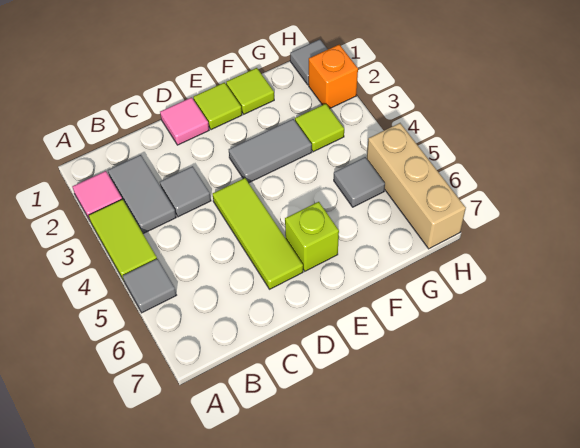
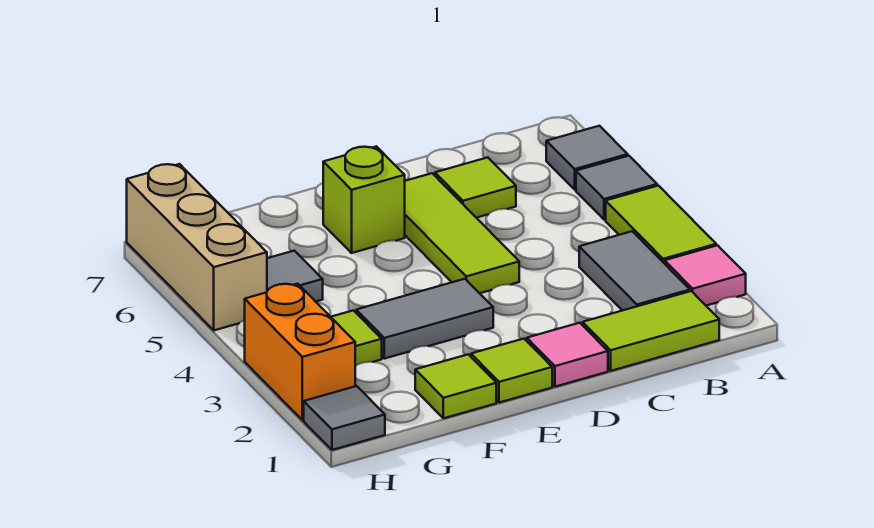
none -> lime 1x2 tile [583,291,719,371]
grey 1x1 tile [160,166,211,217] -> grey 1x1 tile moved to [546,126,628,190]
none -> lime 1x1 tile [435,157,516,218]
orange 1x1 brick [309,45,358,108] -> orange 1x2 brick [245,284,355,420]

